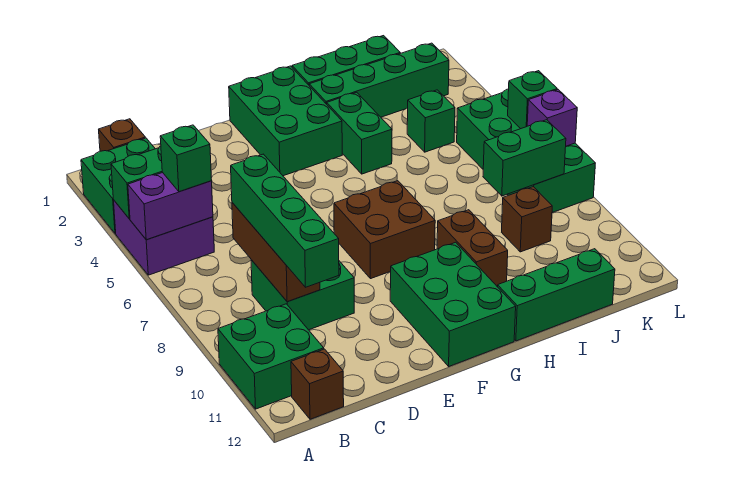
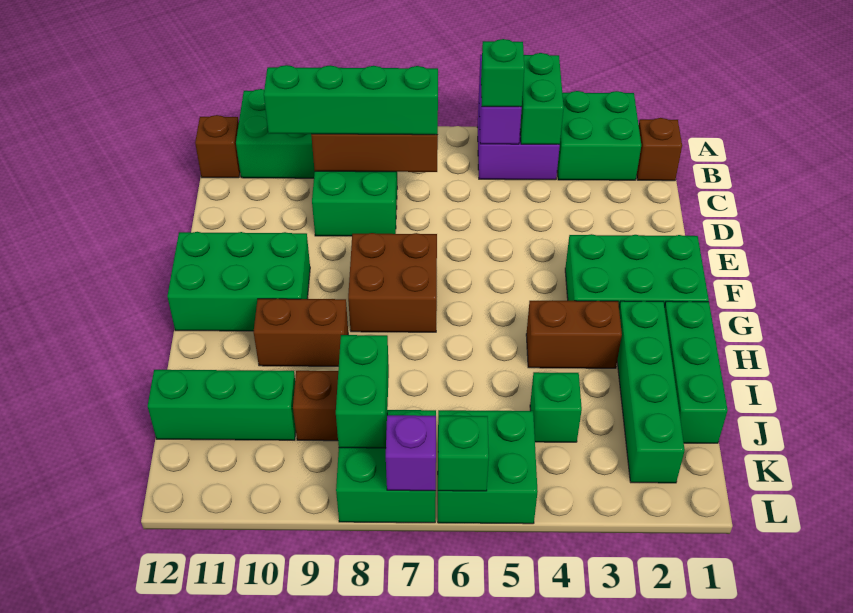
green 1x2 brick [327,92,392,174] -> brown 1x2 brick [526,300,622,368]
green 1x3 brick [498,249,615,341] -> green 1x3 brick turned to [148,370,296,440]

